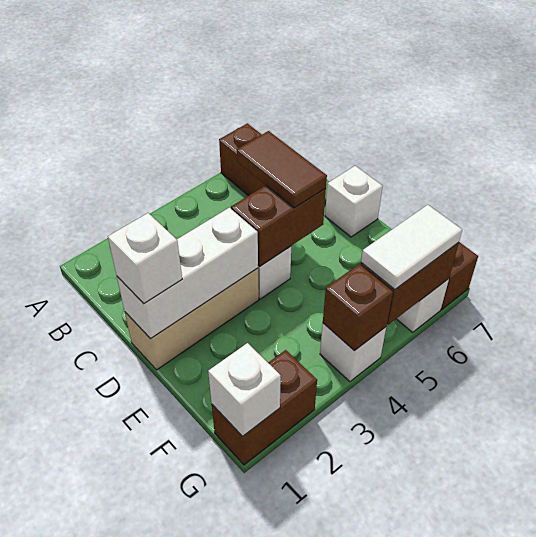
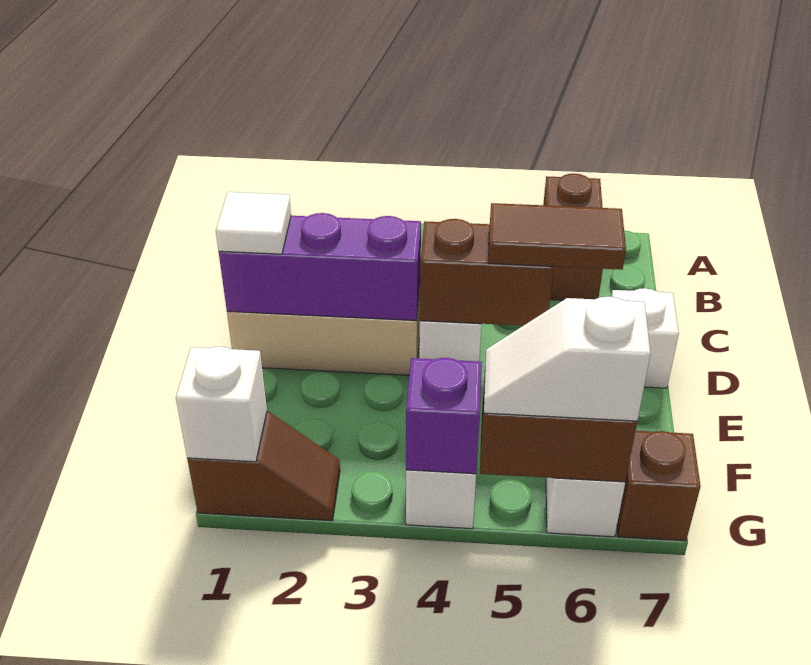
brown 1x2 tile [237,131,327,208] -> brown 1x2 tile turned to [489,203,626,270]
white 1x3 brick [117,208,258,339] -> purple 1x3 brick [219,213,421,321]
white 1x1 brick [108,213,182,303] -> white 1x1 tile [216,192,291,254]
brown 1x2 brick [212,350,317,465] -> brown 1x2 slope [187,411,340,521]
brown 1x1 brick [323,264,393,350] -> purple 1x1 brick [406,358,482,474]
white 1x2 tile [361,205,462,289] -> white 1x2 slope [484,297,651,421]

